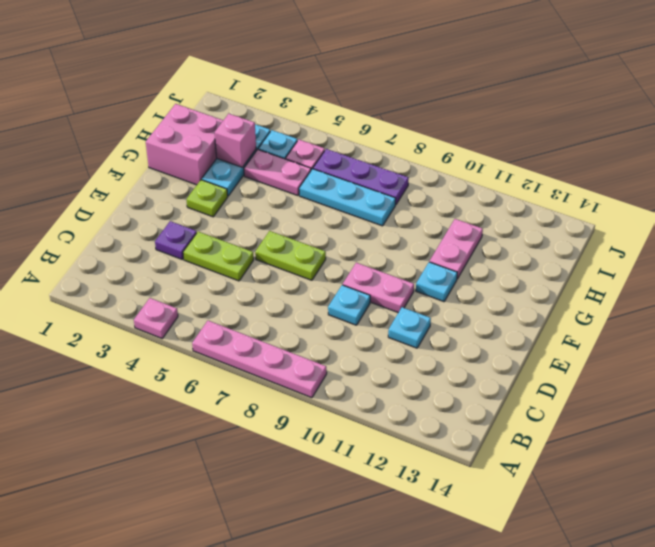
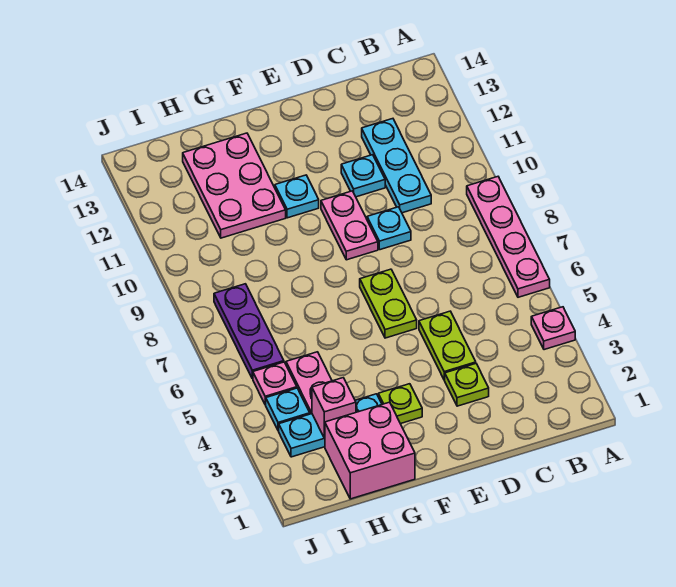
purple 1x1 plate [155,221,197,259] -> lime 1x1 plate [445,364,489,406]
pink 1x2 plate [430,219,483,279] -> pink 2x3 plate [183,133,286,238]
cyan 1x3 plate [299,169,396,226] -> cyan 1x3 plate moved to [362,119,431,213]

